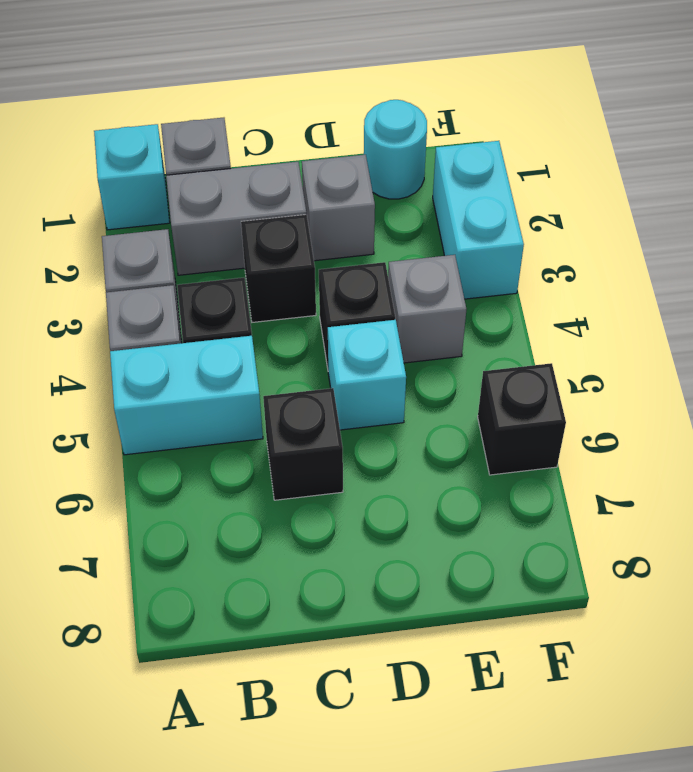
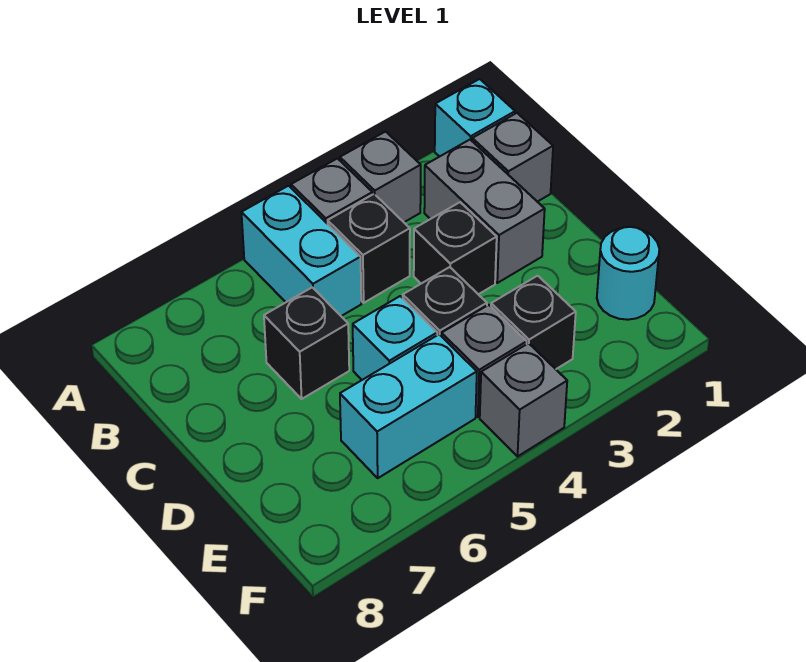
grey 1x1 brick [302,155,375,261] -> grey 1x1 brick moved to [480,343,567,457]
cyan 1x2 brick [433,141,524,299] -> cyan 1x2 brick moved to [340,335,477,478]
black 1x1 brick [478,363,566,475] -> black 1x1 brick moved to [491,276,576,369]

